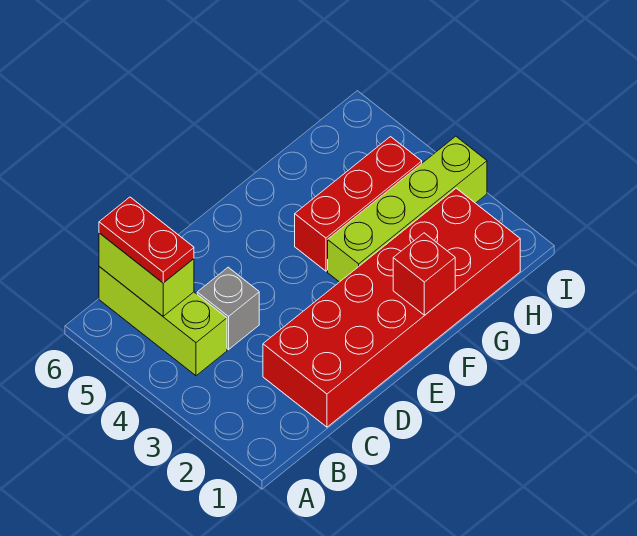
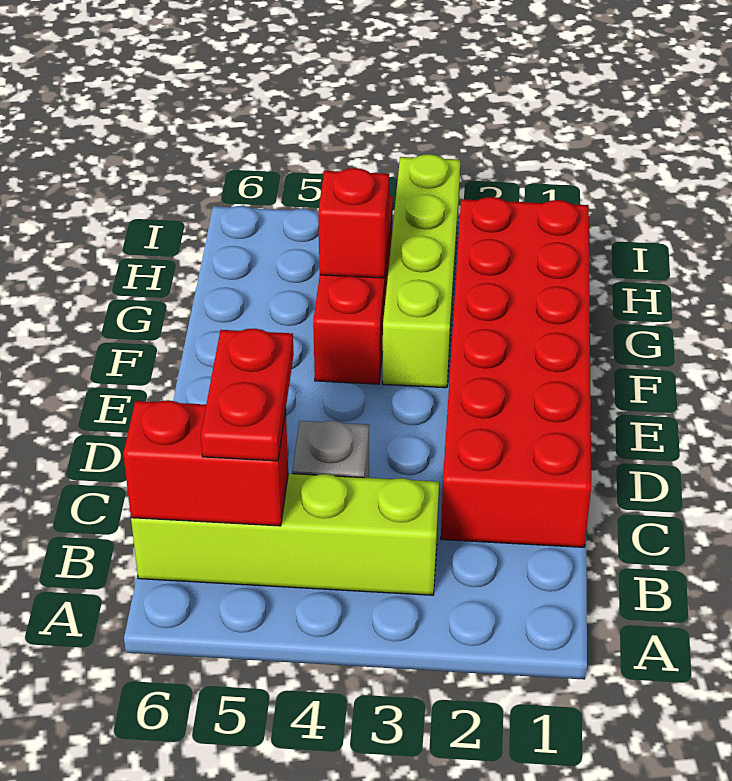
lime 1x3 brick [99,267,227,376] -> lime 1x4 brick [131,474,439,595]
lime 1x2 brick [99,233,194,316] -> red 1x2 brick [123,400,288,526]
red 1x2 plate [99,197,194,283] -> red 1x2 plate turned to [201,328,294,461]
red 1x1 brick [393,233,455,315] -> red 1x1 brick moved to [318,168,389,278]

